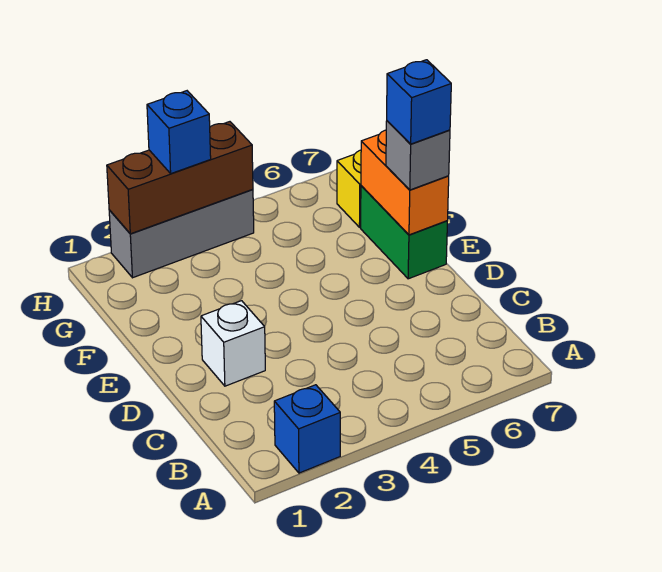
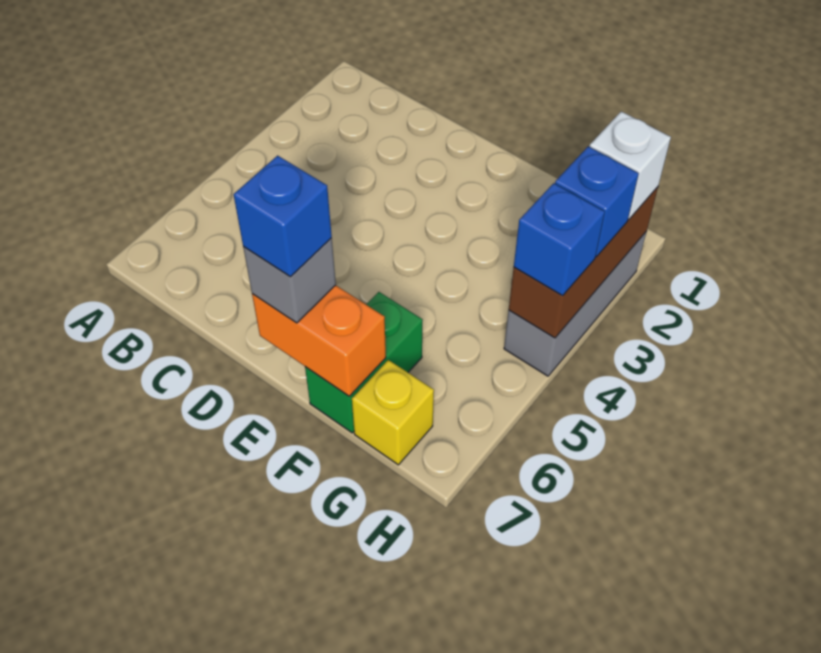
blue 1x1 brick [274,385,340,473] -> blue 1x1 brick moved to [514,183,605,296]
white 1x1 brick [201,301,265,386] -> white 1x1 brick moved to [589,111,671,219]
green 1x2 brick [361,186,447,279] -> green 1x2 brick turned to [305,292,423,433]

